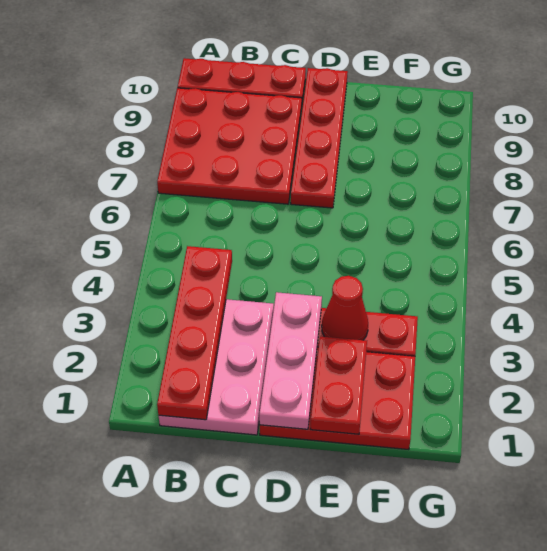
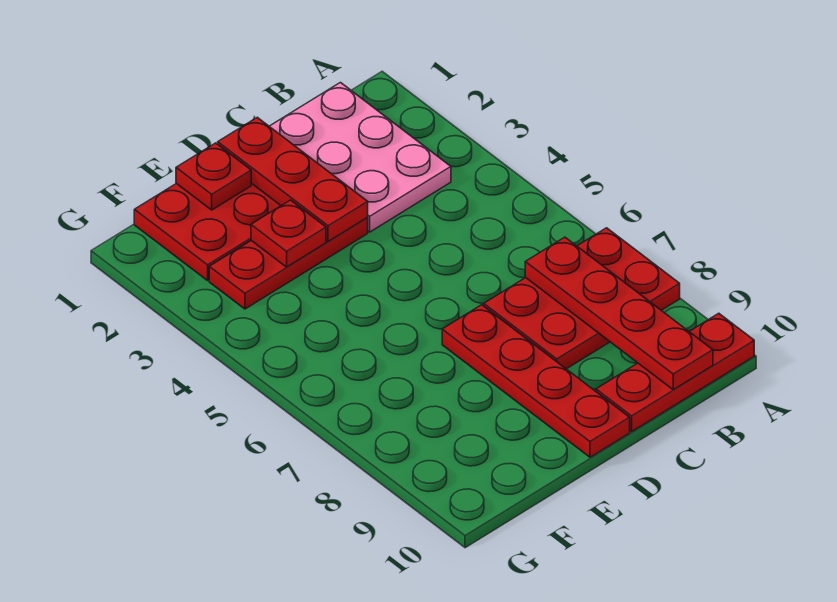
red 3x3 plate [157,88,302,204] -> red 2x3 plate [484,228,680,369]
red 1x4 plate [157,246,232,420] -> red 1x4 plate moved to [525,237,713,390]
pink 1x3 plate [259,292,322,429] -> red 1x3 plate [218,117,368,241]
red 1x2 plate [311,336,367,434] -> red 1x1 plate [176,143,251,210]
red 1x1 cone [322,276,368,340] -> red 1x1 plate [251,200,326,267]

